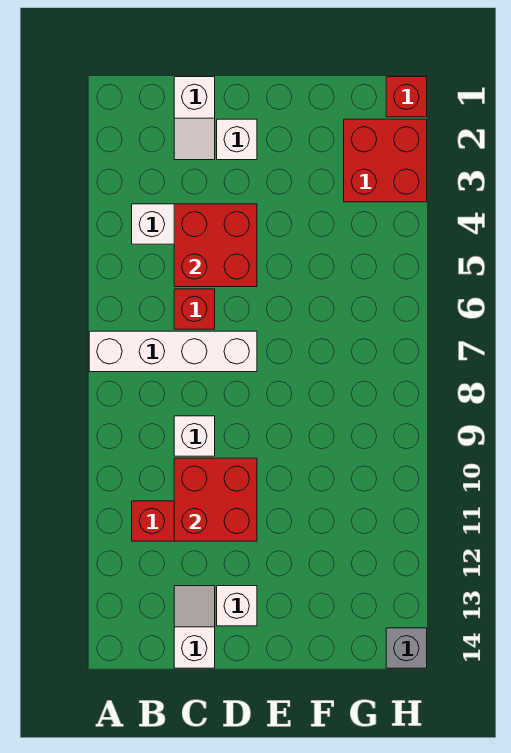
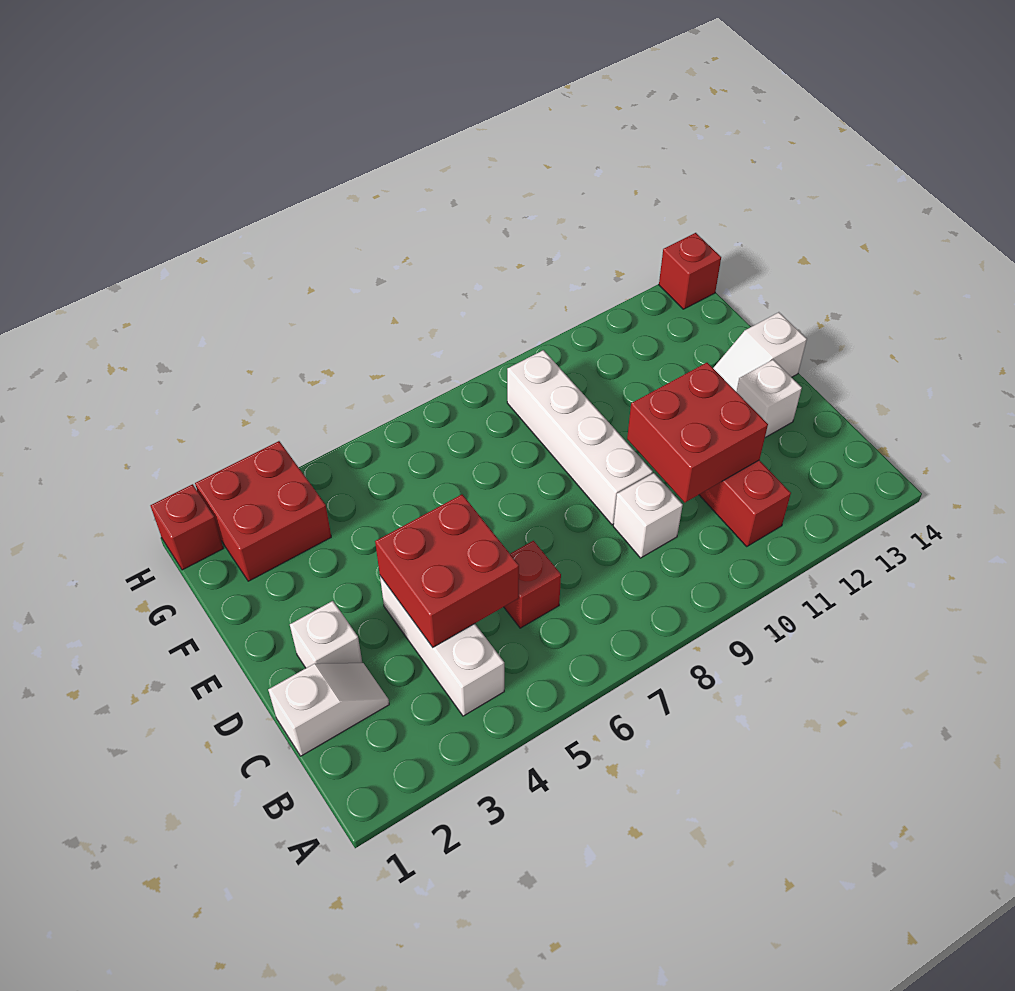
white 1x4 brick [89,331,257,372] -> white 1x4 brick moved to [507,350,653,525]
white 1x2 slope [174,586,215,668] -> white 1x2 slope moved to [713,312,807,391]
grey 1x1 brick [386,628,427,668] -> red 1x1 brick [659,233,721,309]

